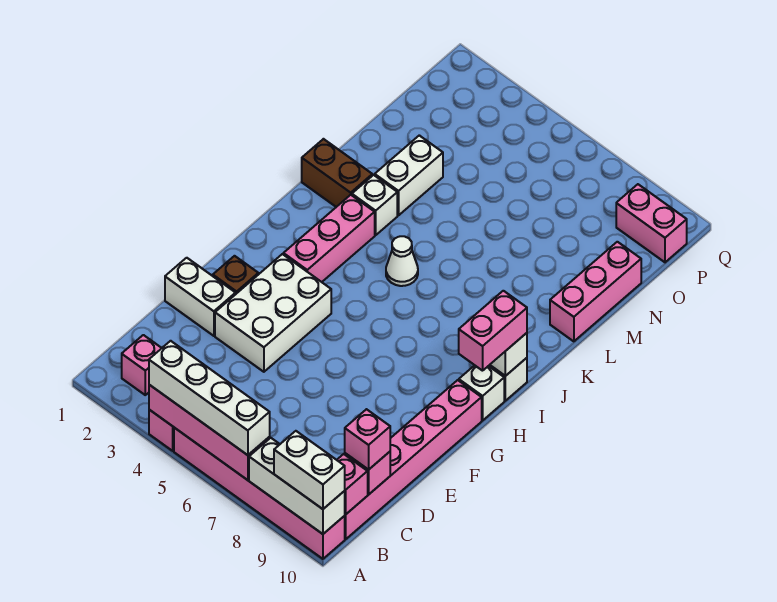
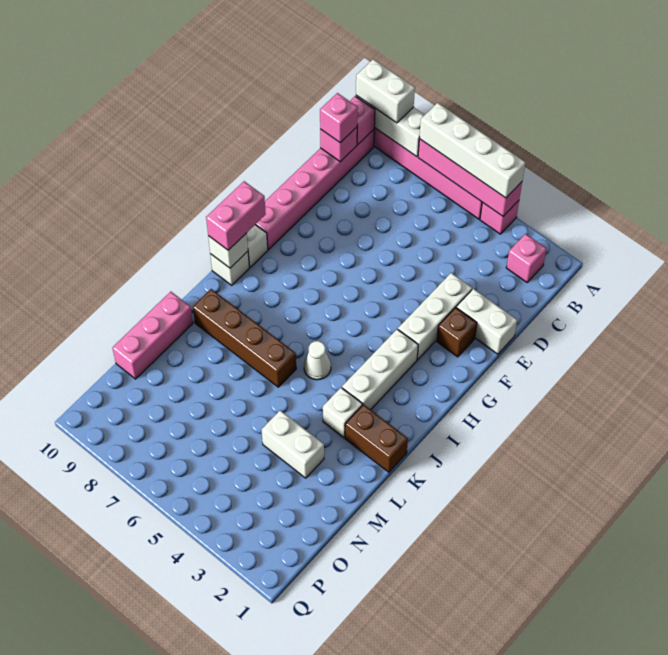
white 2x3 brick [215,254,331,372] -> white 1x3 brick [398,273,472,360]
pink 1x3 brick [283,195,375,282] -> white 1x3 brick [342,329,418,410]
none -> brown 1x4 brick [193,289,296,387]
white 1x2 brick [375,135,443,215] -> white 1x2 brick turned to [262,410,324,478]
pink 1x2 brick [616,184,687,262] -> none

